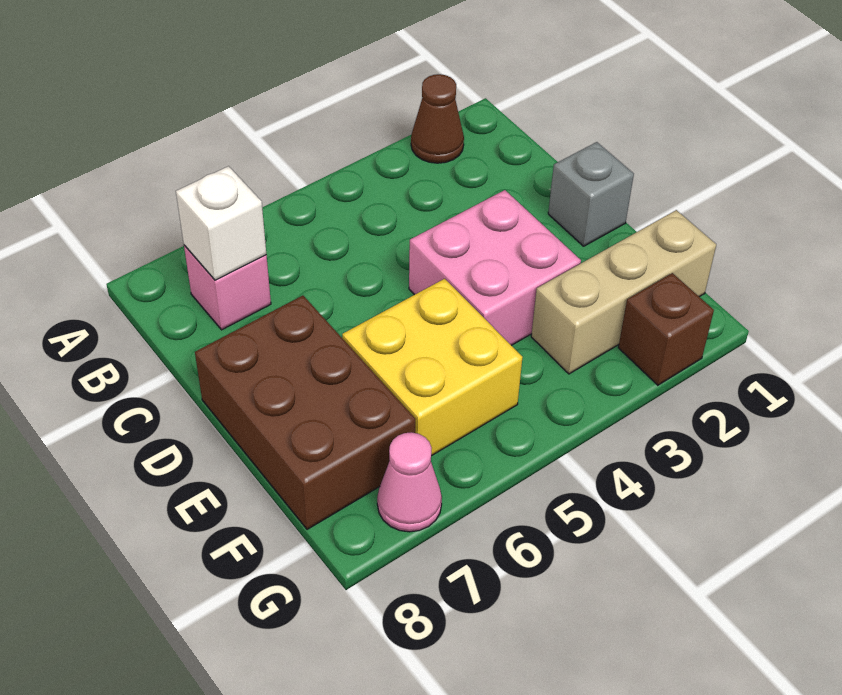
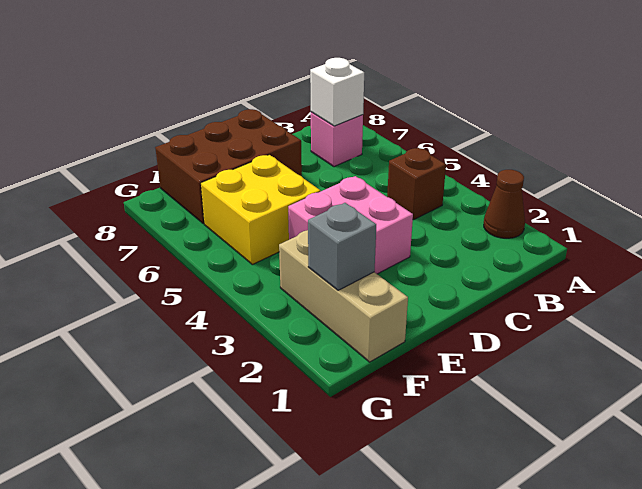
grey 1x1 brick [548,142,634,246] -> grey 1x1 brick moved to [308,203,376,290]
brown 1x1 brick [618,273,714,385] -> brown 1x1 brick moved to [387,148,446,220]
pink 1x1 cone [377,432,442,532] -> none

